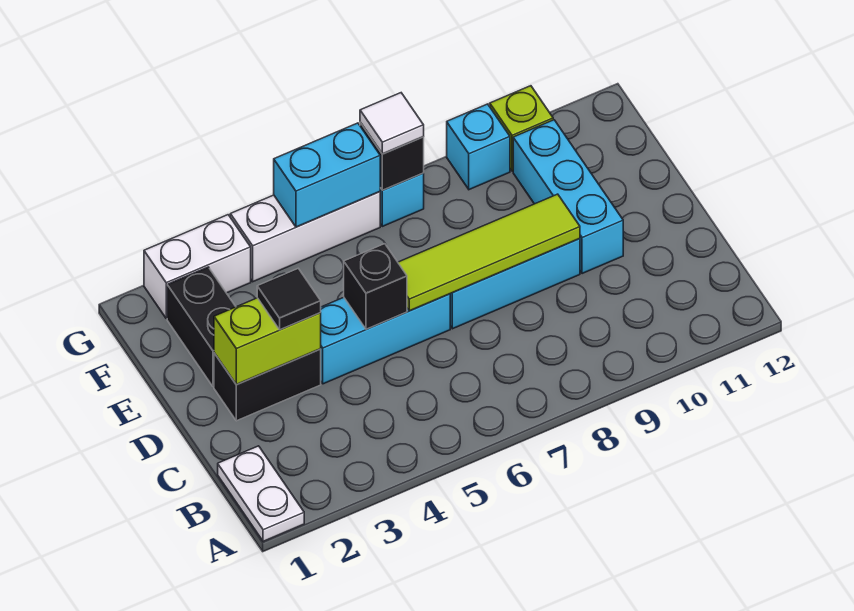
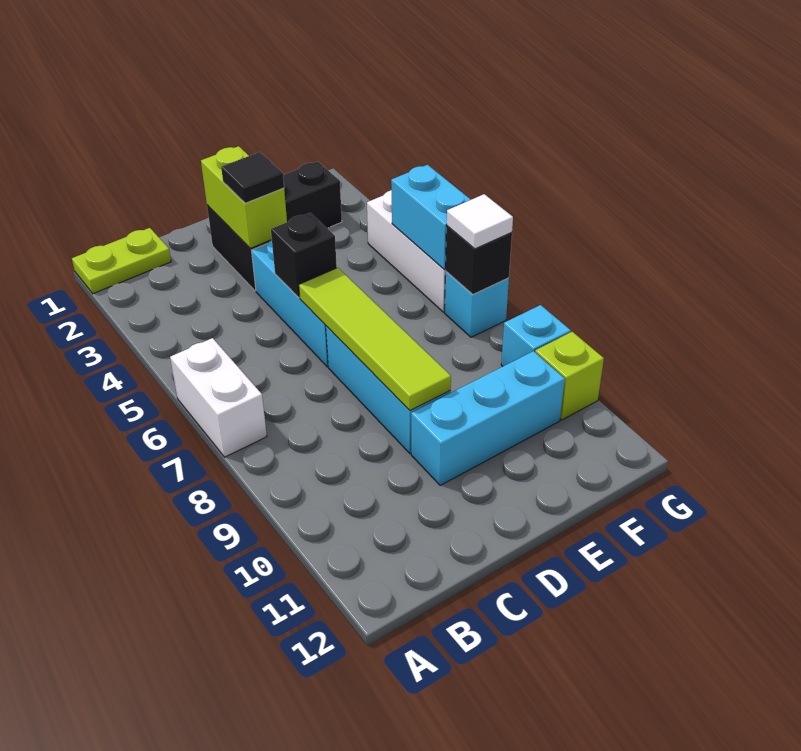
white 1x2 plate [218,446,304,541] -> lime 1x2 plate [72,228,171,294]
white 1x2 brick [144,215,251,318] -> white 1x2 brick moved to [170,338,267,457]

